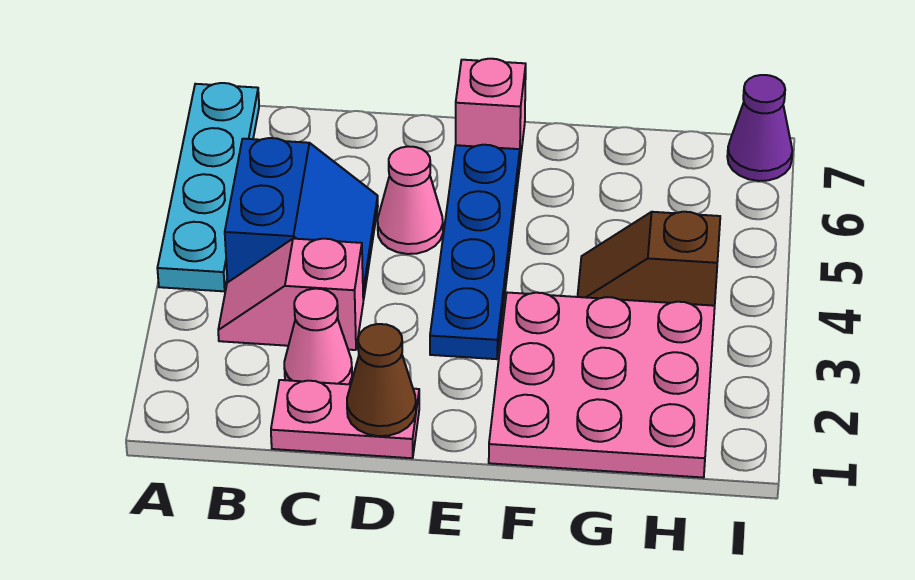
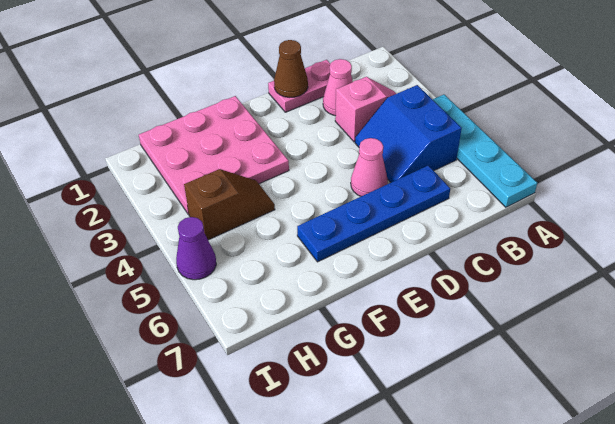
blue 1x4 plate [430,145,520,359] -> blue 1x4 plate turned to [297,165,450,262]
pink 1x1 brick [456,59,526,160] -> none
purple 1x1 cone [727,75,792,181] -> purple 1x1 cone moved to [176,217,216,280]

